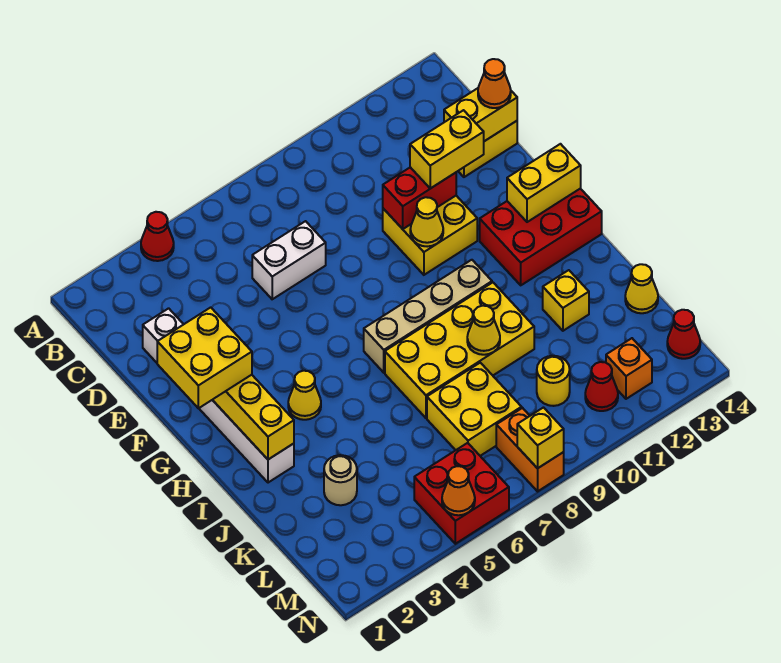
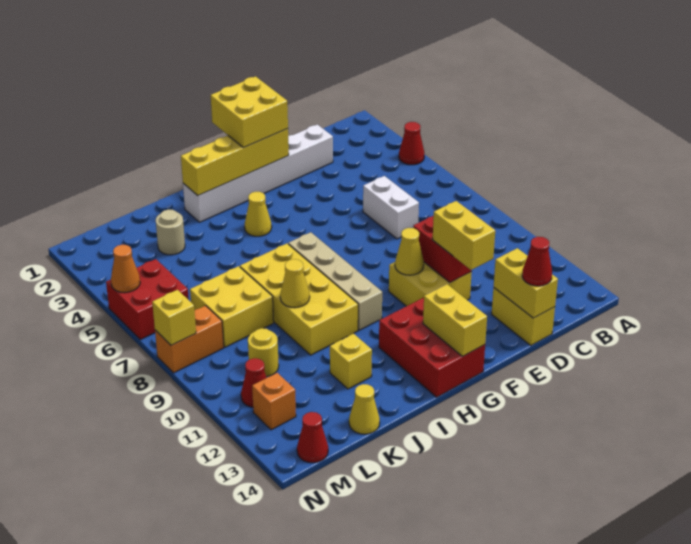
orange 1x1 cone [478,59,511,108] -> red 1x1 cone [522,237,552,286]

